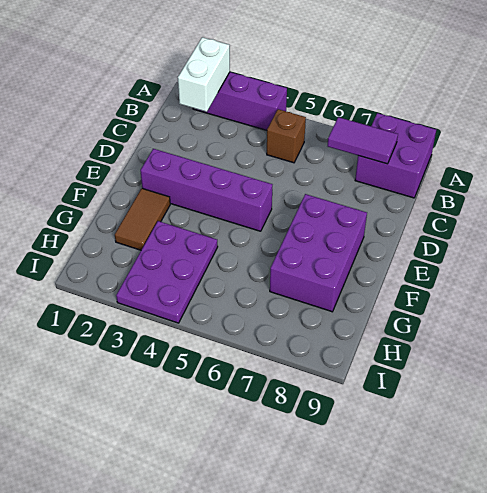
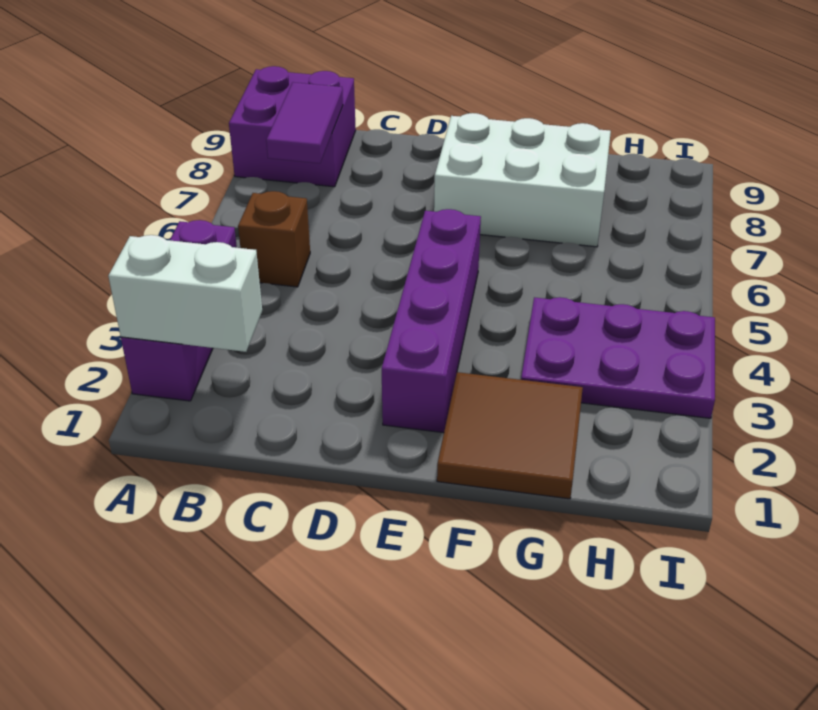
purple 2x3 brick [270,194,367,312] -> white 2x3 brick [434,113,611,247]
brown 1x2 tile [115,188,170,250] -> brown 2x2 tile [437,372,583,499]

